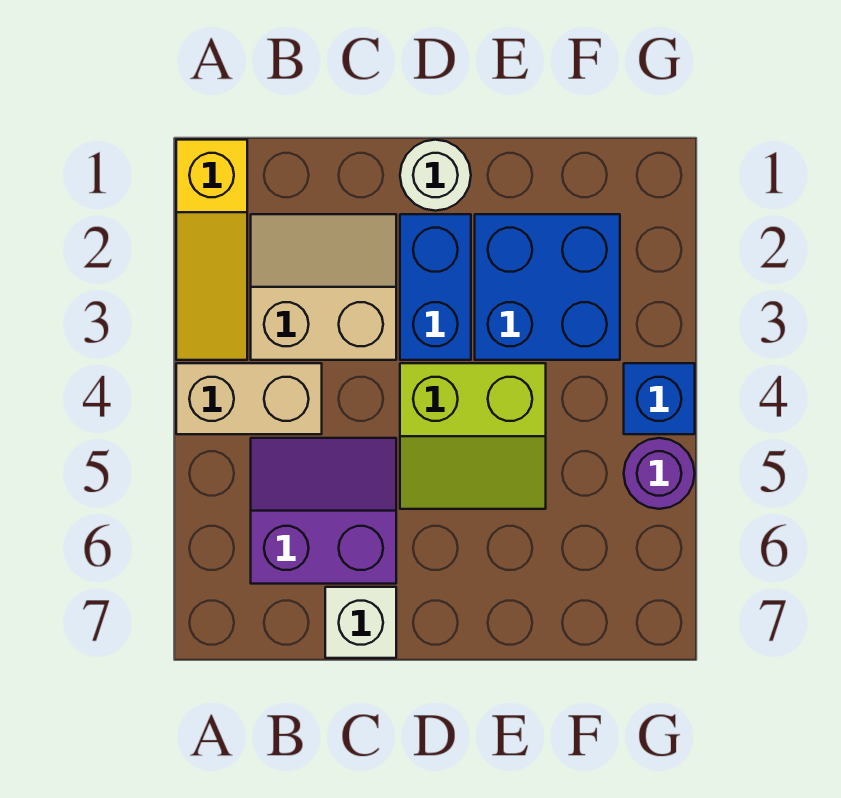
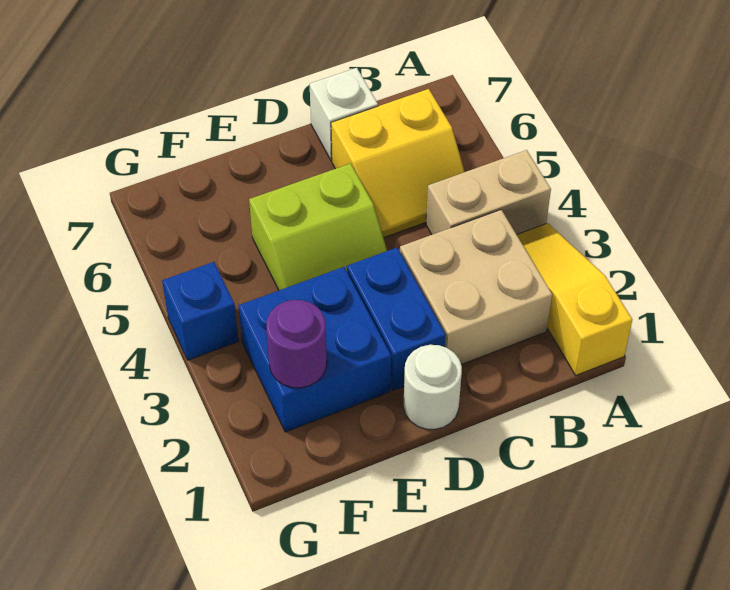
tan 2x2 slope [251,214,396,360] -> tan 2x2 brick [400,210,552,365]
purple 2x2 slope [251,438,396,584] -> yellow 2x2 slope [331,89,465,238]
lime 2x2 slope [400,363,546,509] -> lime 2x2 slope turned to [249,163,387,290]
purple 1x1 round brick [624,438,695,509] -> purple 1x1 round brick moved to [266,300,327,388]

